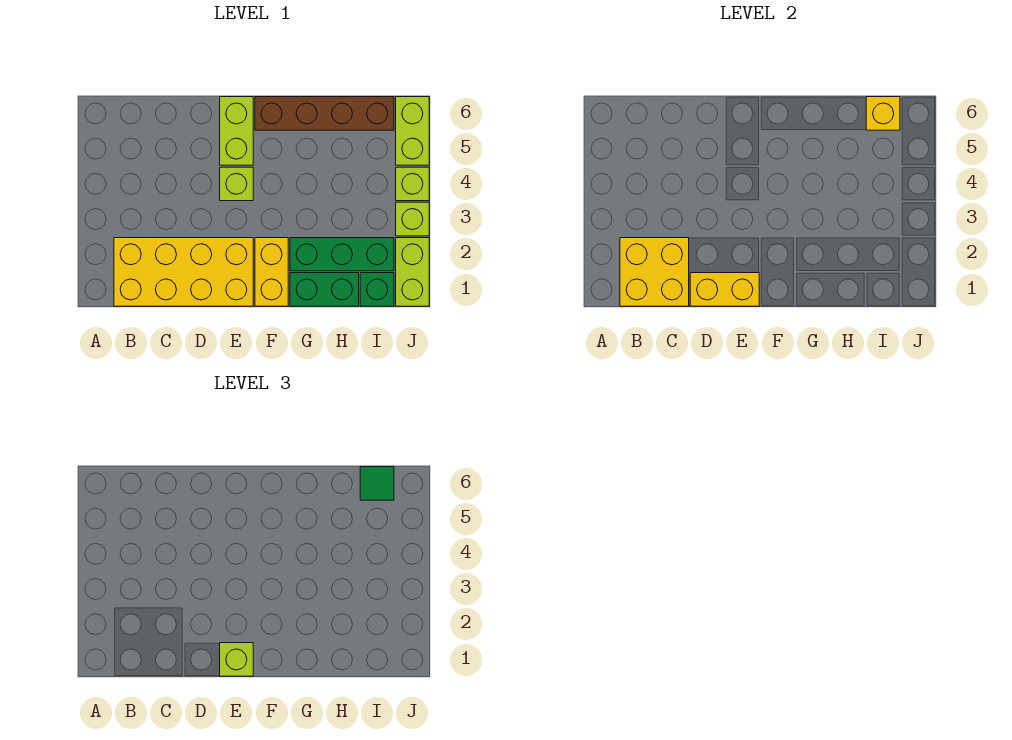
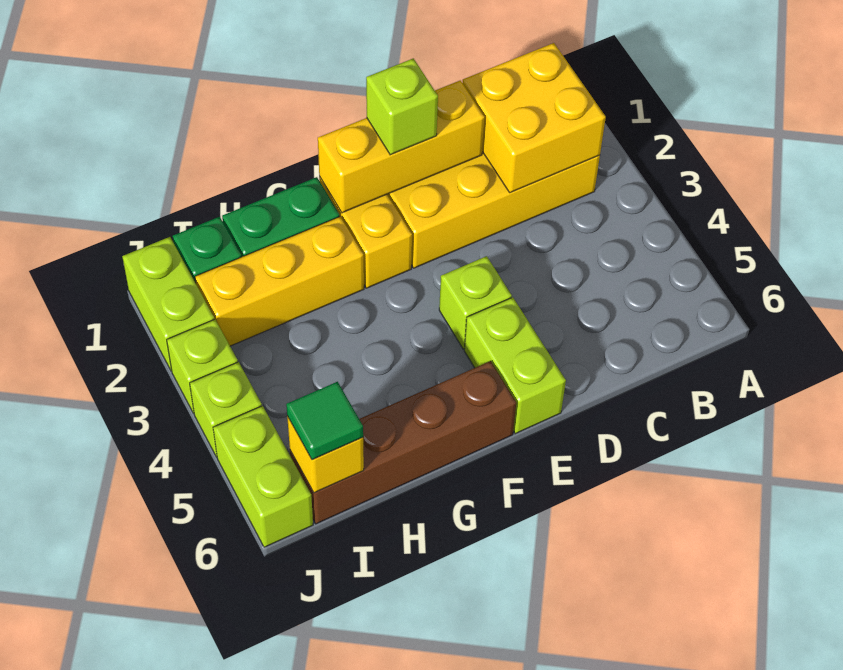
yellow 1x2 brick [690,273,759,306] -> yellow 1x3 brick [318,81,485,213]
green 1x3 brick [290,238,394,271] -> yellow 1x3 brick [195,216,364,346]

